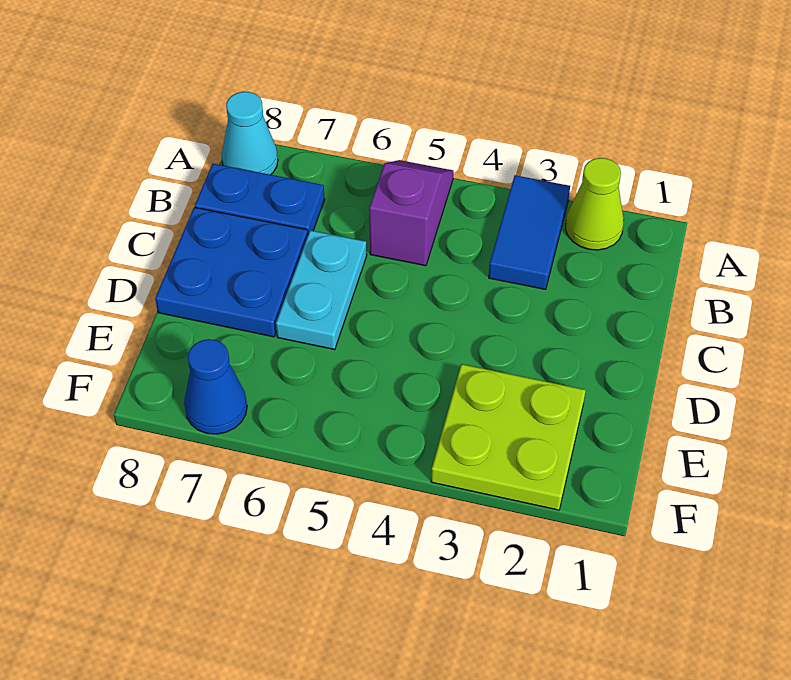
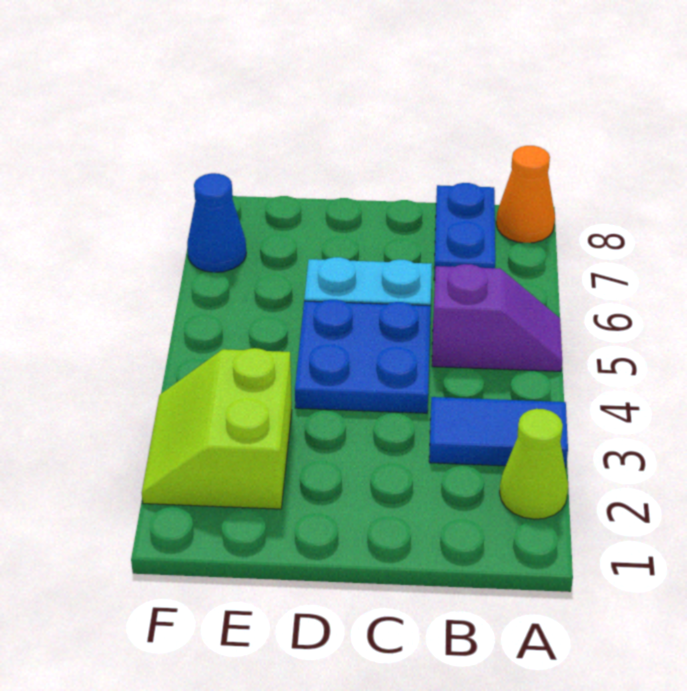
cyan 1x1 cone [222,92,278,175] -> orange 1x1 cone [496,146,555,243]
blue 2x2 plate [155,207,308,337] -> blue 2x2 plate moved to [295,300,431,413]
lime 2x2 plate [431,364,586,510] -> lime 2x2 slope [142,348,292,509]

